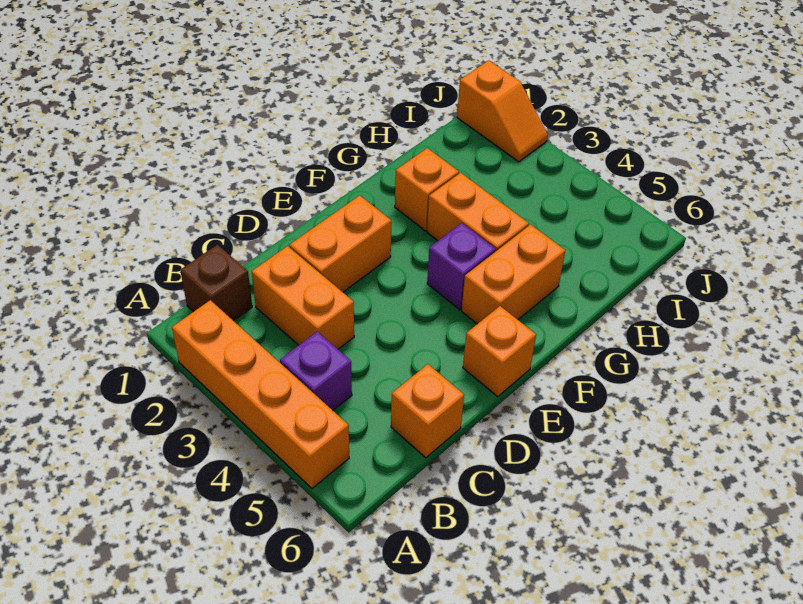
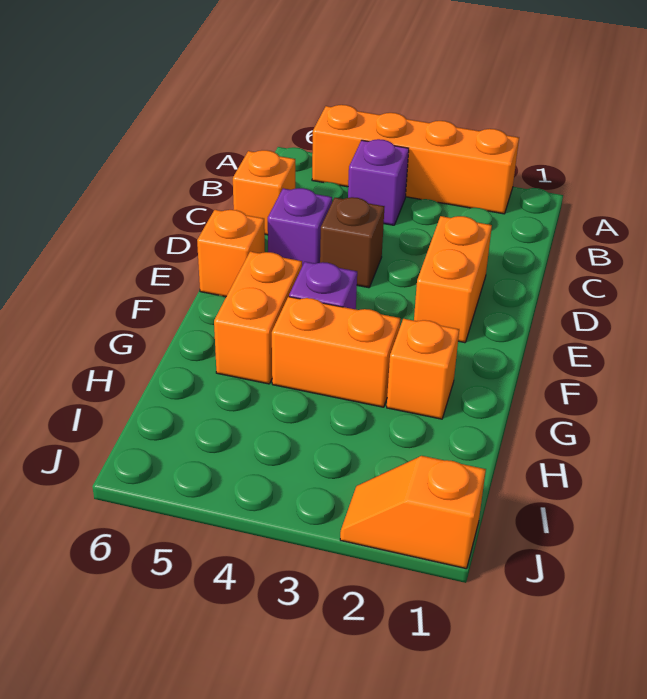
brown 1x1 brick [180,245,252,321] -> brown 1x1 brick moved to [320,197,384,288]
orange 1x2 brick [252,246,354,349] -> none
none -> purple 1x1 brick [268,188,332,266]

